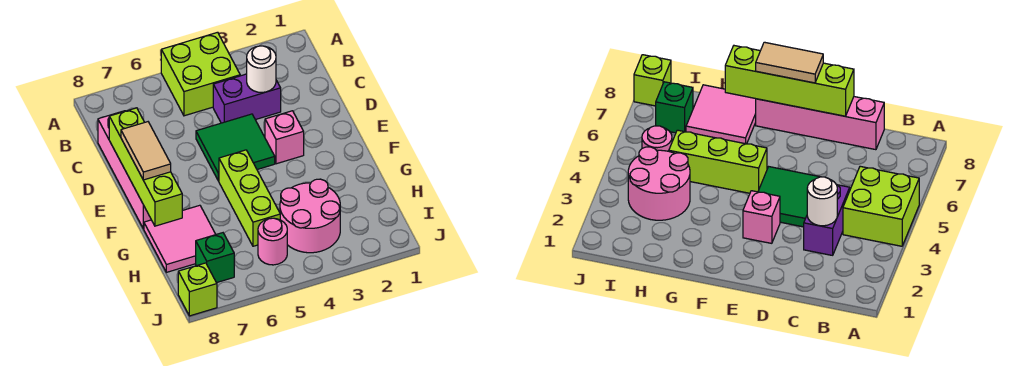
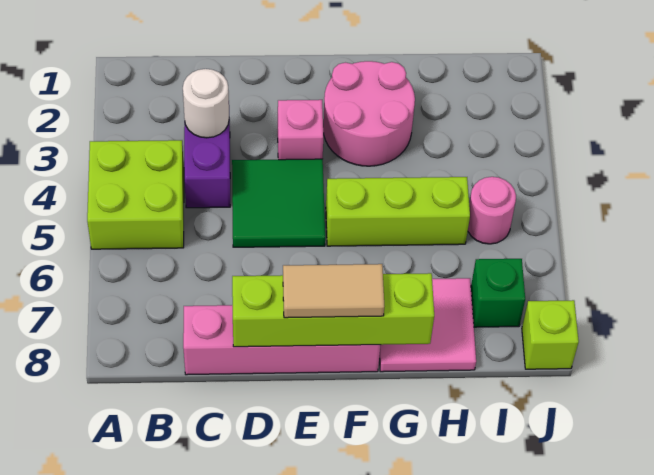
pink 2x2 round brick [280,179,340,253] -> pink 2x2 round brick moved to [323,61,415,166]

